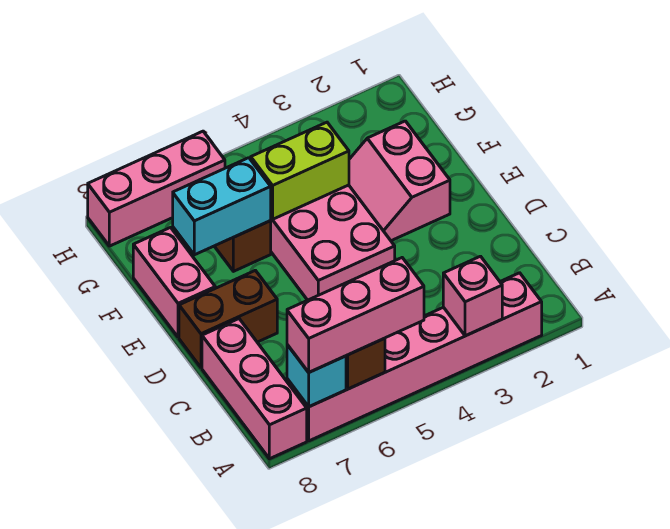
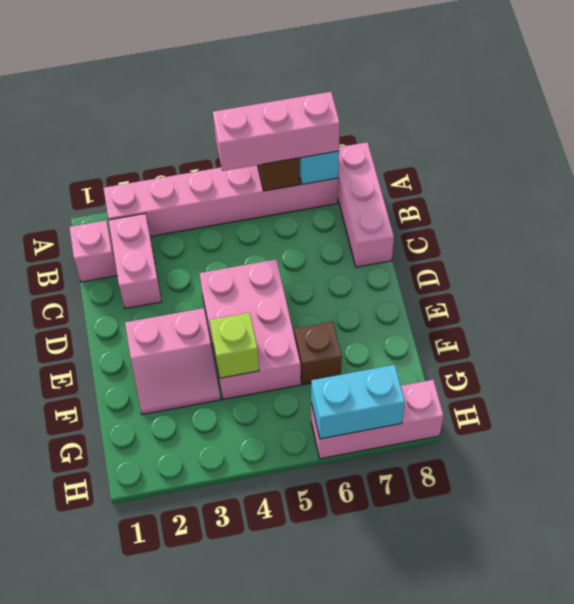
pink 1x1 brick [443,256,502,336] -> pink 1x1 brick moved to [69,220,117,282]
brown 1x2 brick [179,270,277,368] -> none
pink 2x2 slope [349,121,450,241] -> pink 2x2 slope turned to [125,308,221,414]
pink 1x2 brick [133,228,215,337] -> pink 1x2 brick moved to [109,214,162,309]
lime 1x2 brick [251,122,349,219] -> lime 1x1 brick [210,313,259,378]
cyan 1x2 brick [173,158,271,255] -> cyan 1x2 brick moved to [311,365,405,439]

